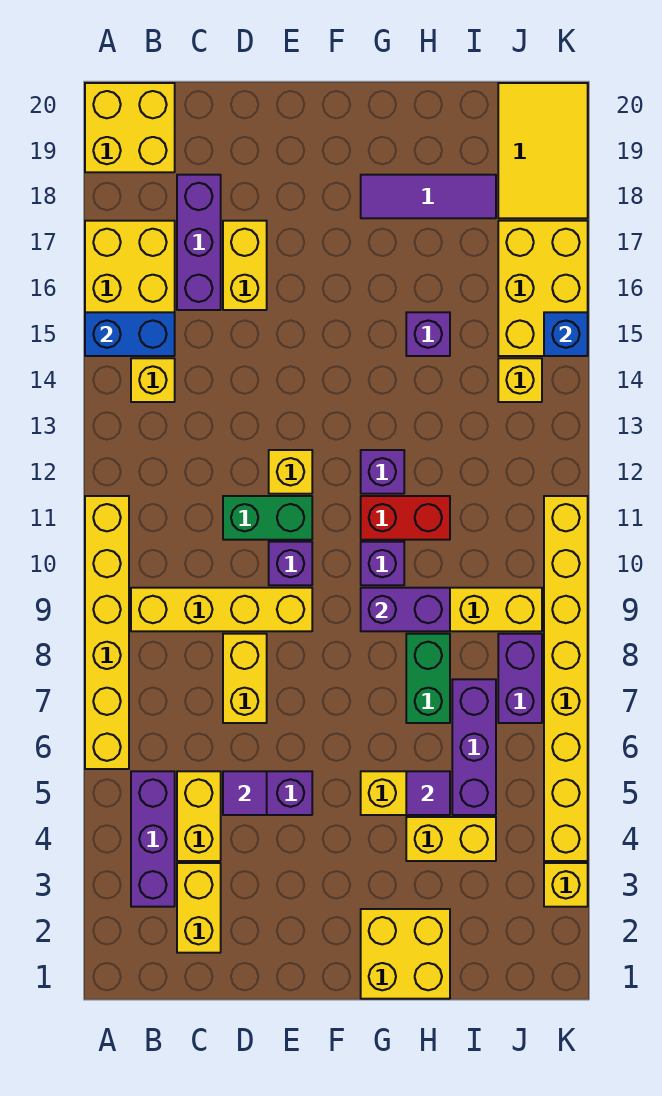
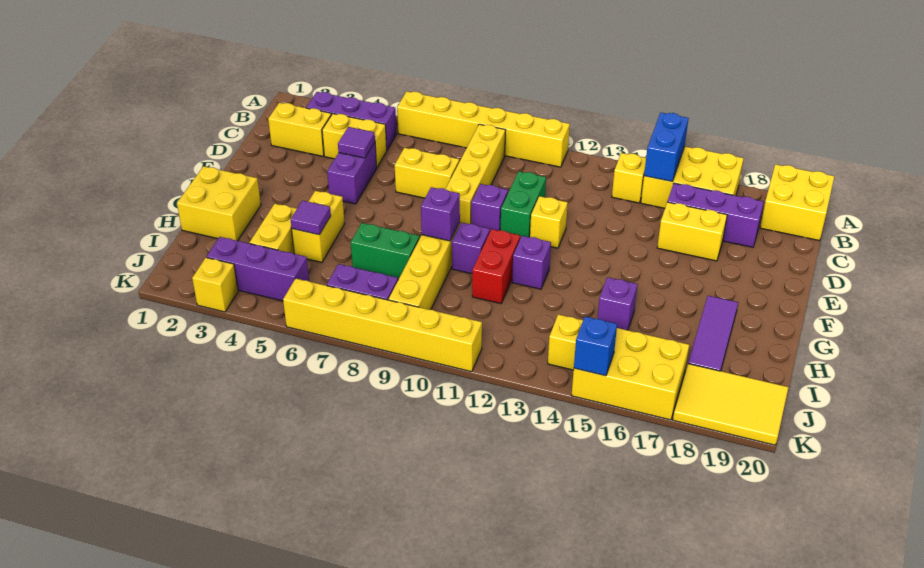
purple 1x2 brick [361,588,450,631] -> purple 1x1 brick [421,187,460,241]
purple 1x3 brick [452,679,496,815] -> purple 1x3 brick moved to [207,237,309,301]
yellow 1x8 brick [544,496,588,861] -> yellow 1x6 brick [283,278,482,372]

